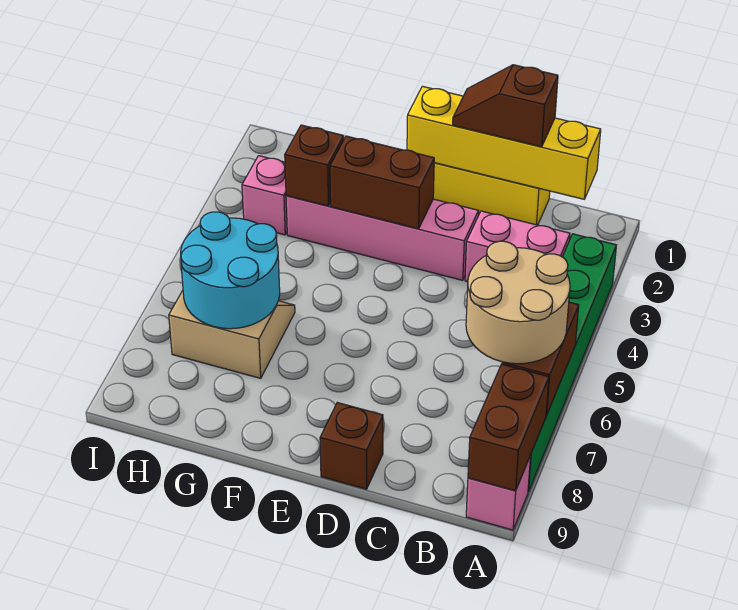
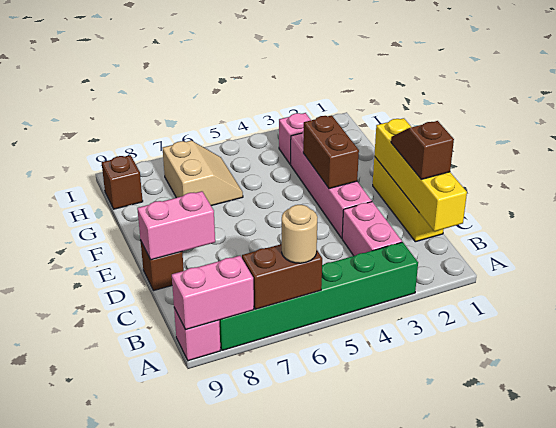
tan 2x2 round brick [466,241,570,364] -> tan 1x1 round brick [282,205,318,263]
brown 1x2 brick [468,364,549,491] -> pink 1x2 brick [172,256,254,329]
none -> pink 1x2 brick [137,191,215,260]
brown 1x1 brick [285,125,344,206] -> brown 1x1 brick moved to [102,155,143,209]
cyan 2x2 round brick [181,212,280,329] -> none

